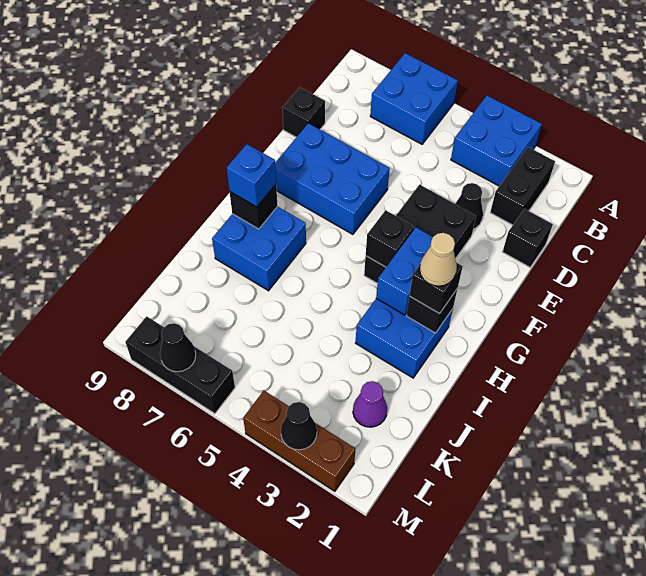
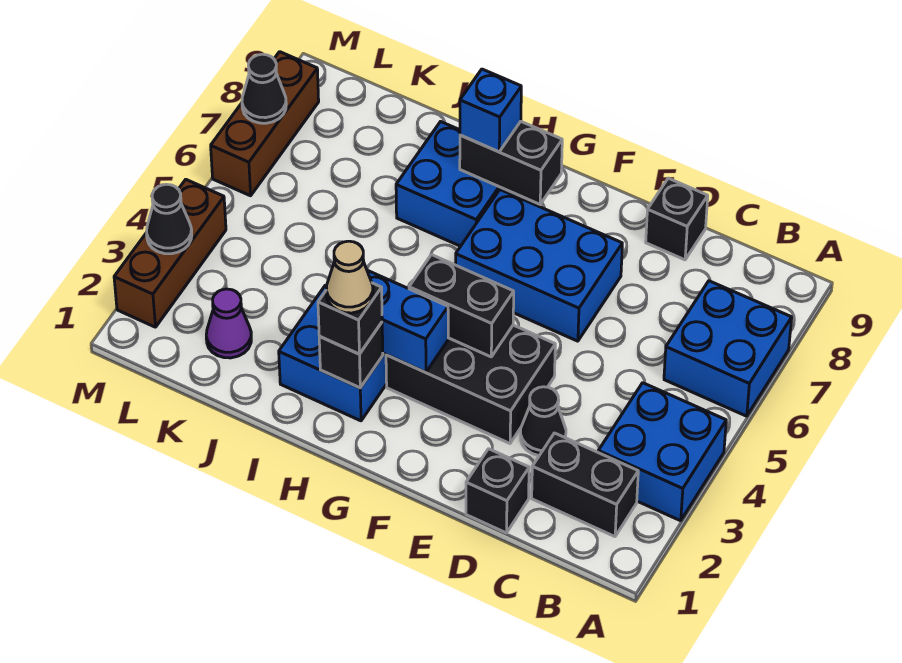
blue 2x3 brick [275,123,390,234] -> blue 2x3 brick turned to [456,190,622,341]
black 1x1 brick [366,210,414,267] -> black 1x2 brick [409,255,514,357]
black 1x1 brick [230,185,278,229] -> black 1x2 brick [460,121,562,204]
black 1x3 brick [125,316,235,414] -> brown 1x3 brick [211,52,319,196]

